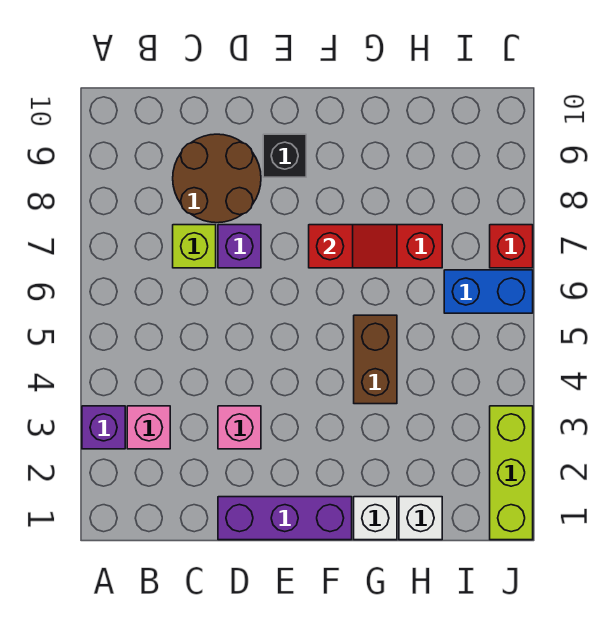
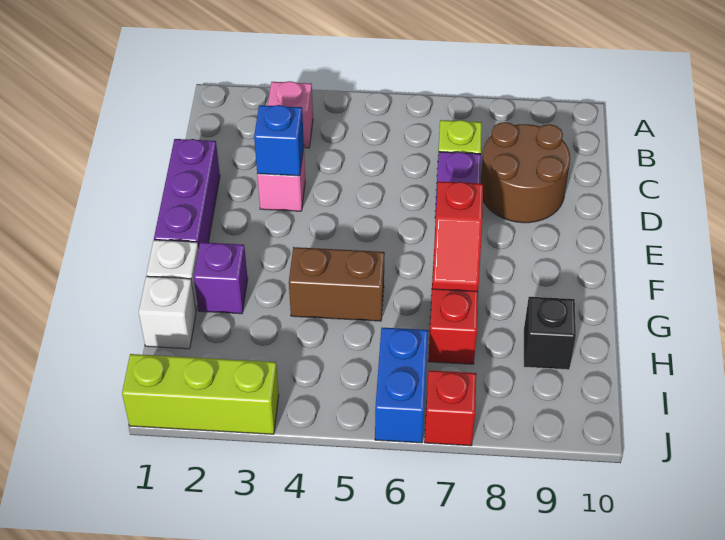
purple 1x1 brick [82,406,125,449] -> purple 1x1 brick moved to [194,242,248,314]
none -> blue 1x1 brick [254,105,304,176]
black 1x1 brick [263,134,306,177] -> black 1x1 brick moved to [524,297,576,370]

